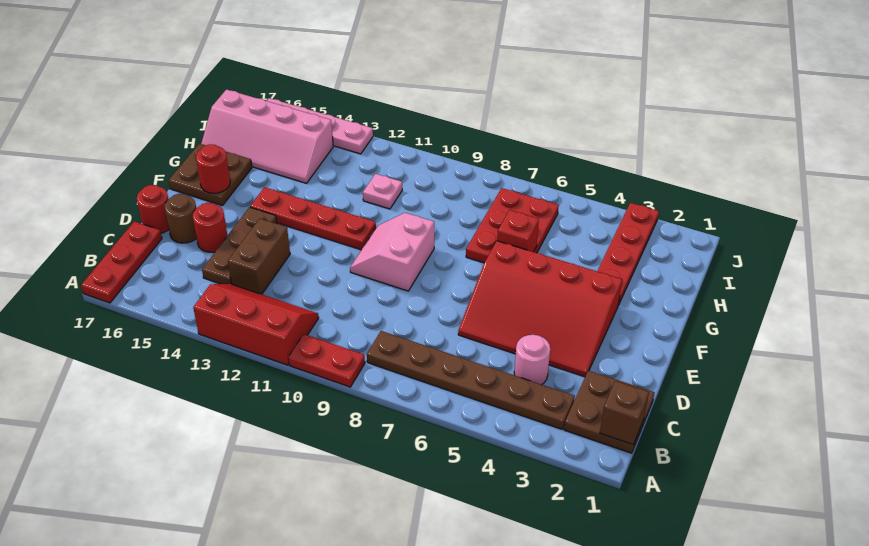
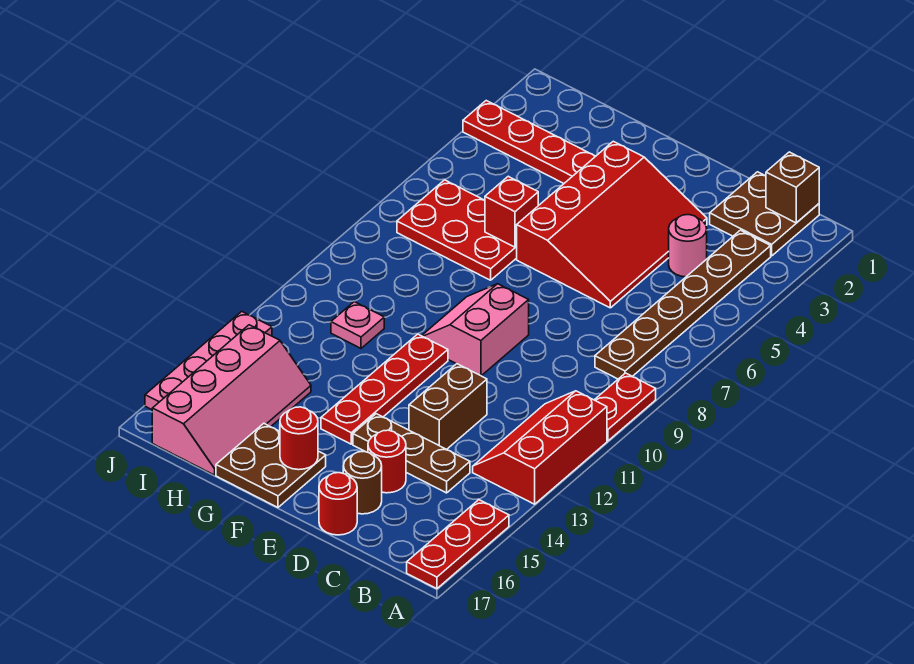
red 1x3 plate [81,221,162,303] -> red 1x3 plate turned to [407,500,509,589]
brown 1x2 brick [228,218,290,294] -> brown 1x2 brick turned to [409,364,487,449]
pink 2x2 slope [350,213,434,291] -> pink 2x2 slope turned to [422,284,529,376]

